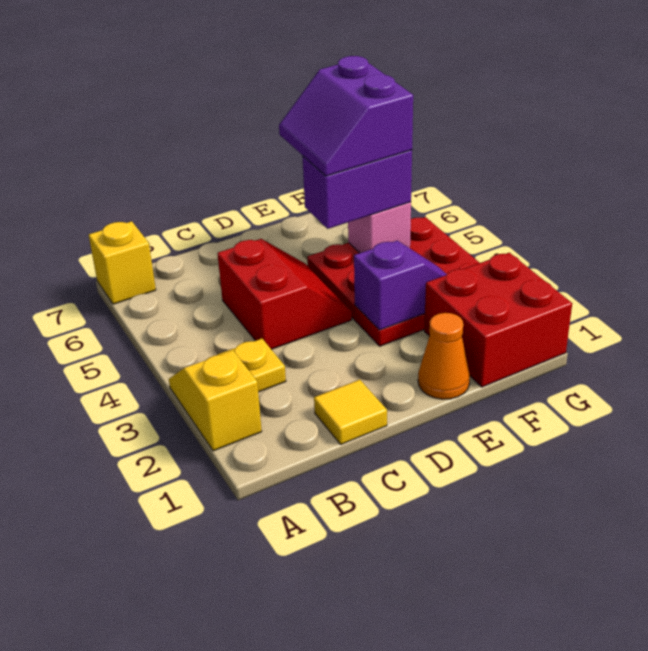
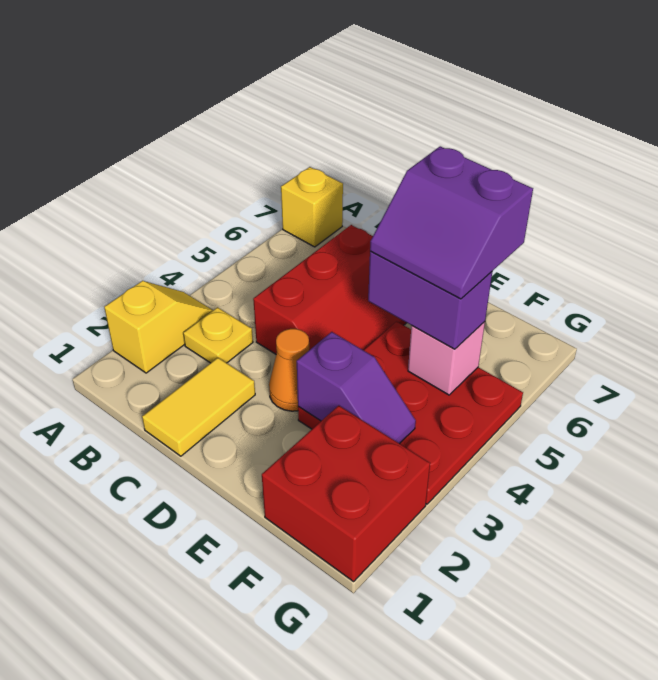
yellow 1x1 tile [314,380,387,444] -> yellow 1x2 tile [142,358,255,456]
red 2x2 slope [217,239,352,349] -> red 2x3 slope [253,225,407,354]
orange 1x1 cone [418,313,470,399] -> orange 1x1 cone moved to [269,329,309,411]
purple 2x2 slope [279,56,413,176] -> purple 2x2 slope turned to [370,146,533,299]

